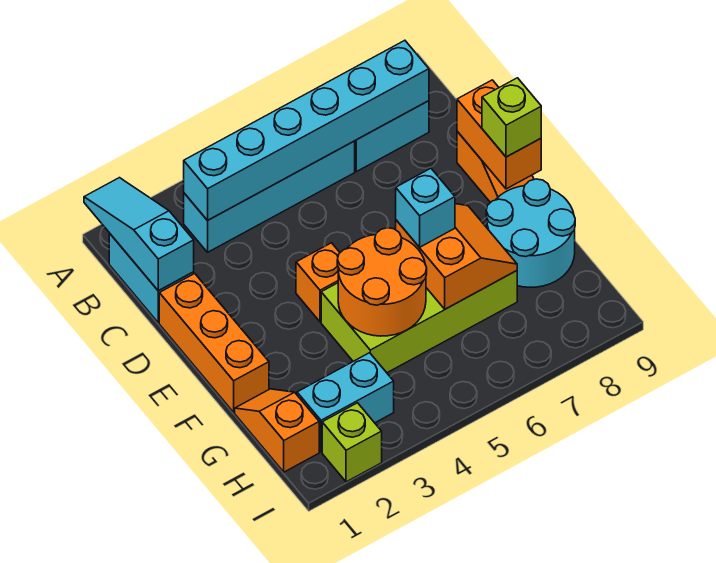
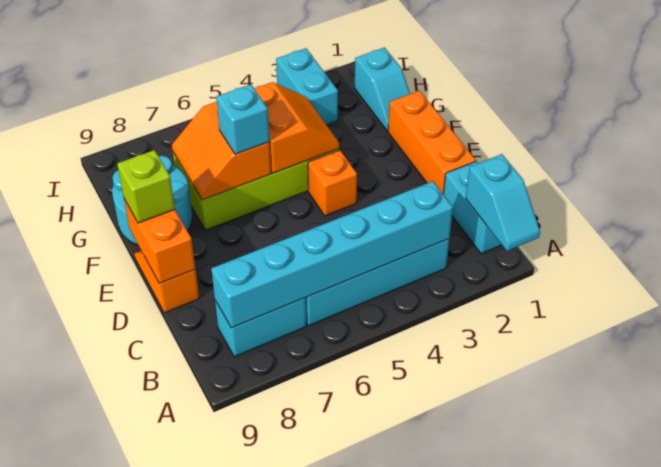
cyan 1x3 slope [84,178,194,291] -> cyan 1x2 slope [466,154,540,251]
orange 2x2 round brick [337,228,427,336] -> orange 2x2 slope [254,82,339,173]
orange 1x2 slope [235,389,319,472] -> cyan 1x2 slope [355,48,410,131]
cyan 1x2 brick [297,353,394,452] -> cyan 1x2 brick turned to [276,48,338,125]
lime 1x1 brick [322,403,382,482] -> none

